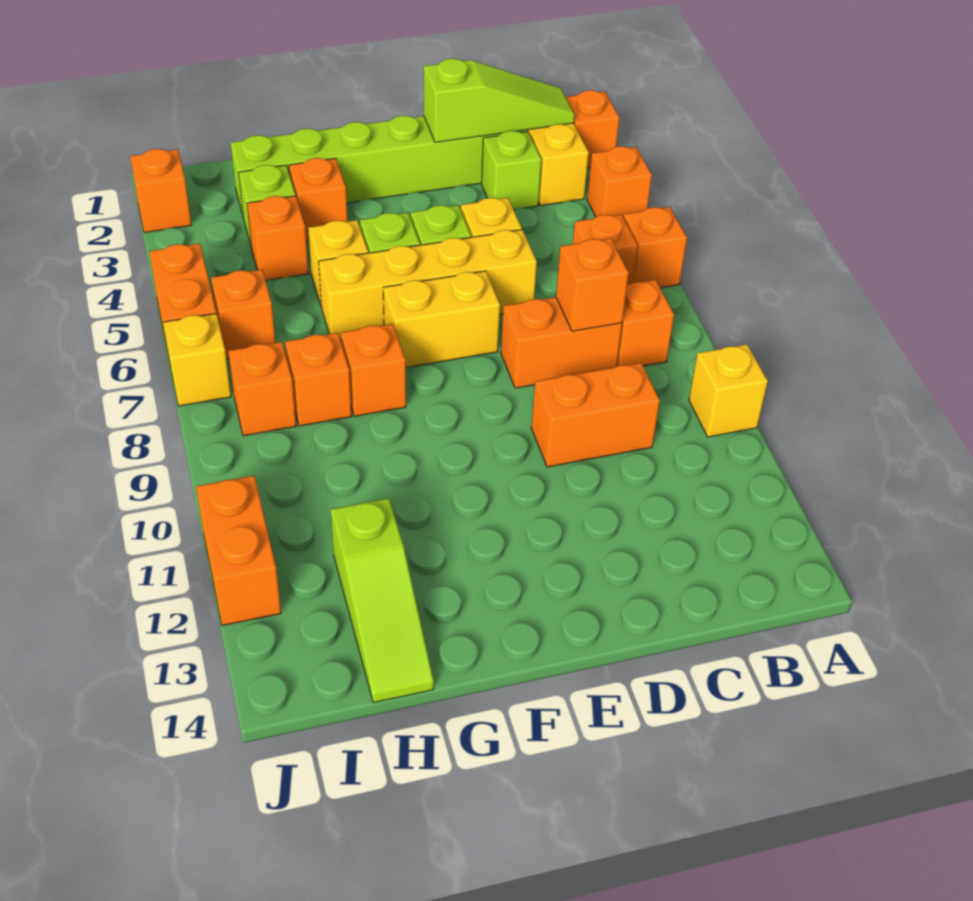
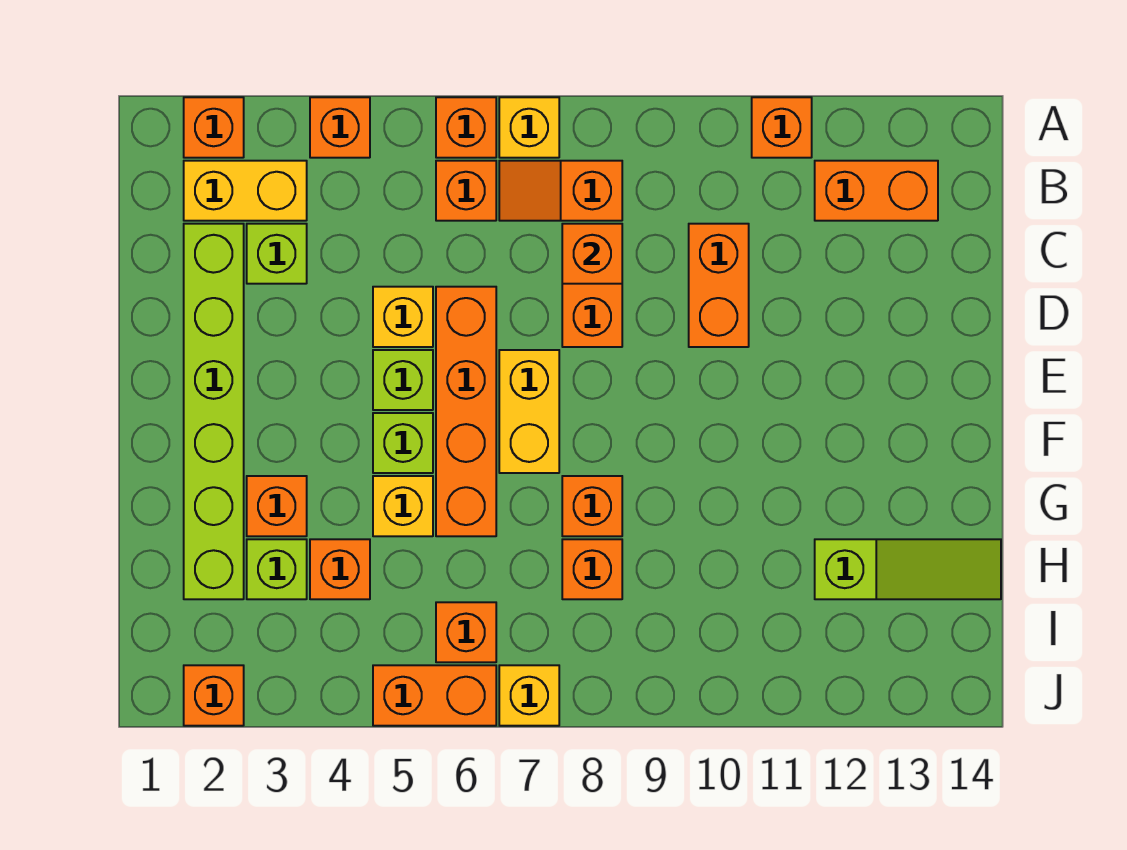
yellow 1x1 brick [689,344,768,437] -> yellow 1x1 brick moved to [499,97,559,158]
lime 1x3 slope [424,59,575,142] -> none
yellow 1x4 brick [319,230,537,340] -> orange 1x4 brick [436,287,496,536]
orange 1x1 brick [228,342,296,436] -> orange 1x1 brick moved to [752,97,812,158]
orange 1x2 brick [196,476,281,625] -> orange 1x2 brick moved to [815,161,938,221]

